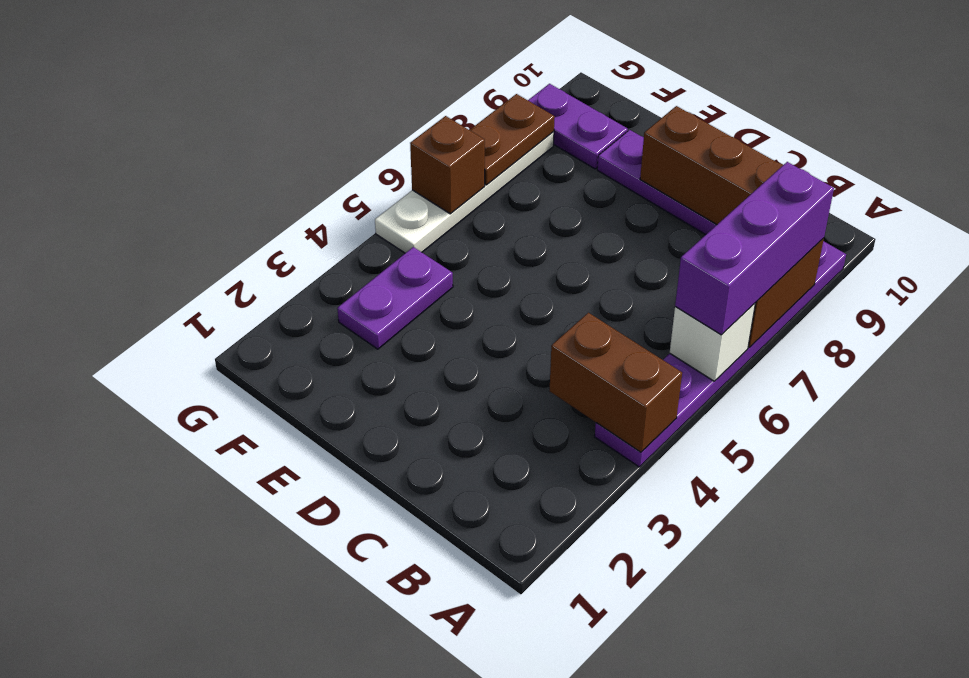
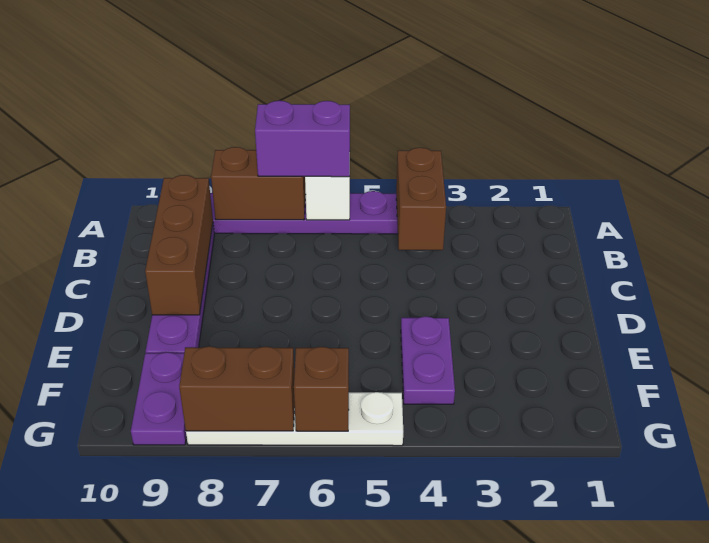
purple 1x3 brick [675,162,834,335] -> purple 1x2 brick [255,101,350,177]
purple 1x2 plate [337,247,453,349] -> purple 1x2 plate turned to [401,316,455,404]
brown 1x2 plate [470,94,555,185] -> brown 1x2 brick [179,346,295,431]

